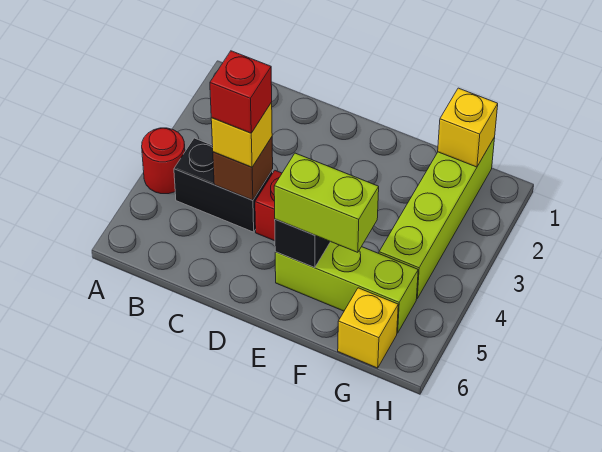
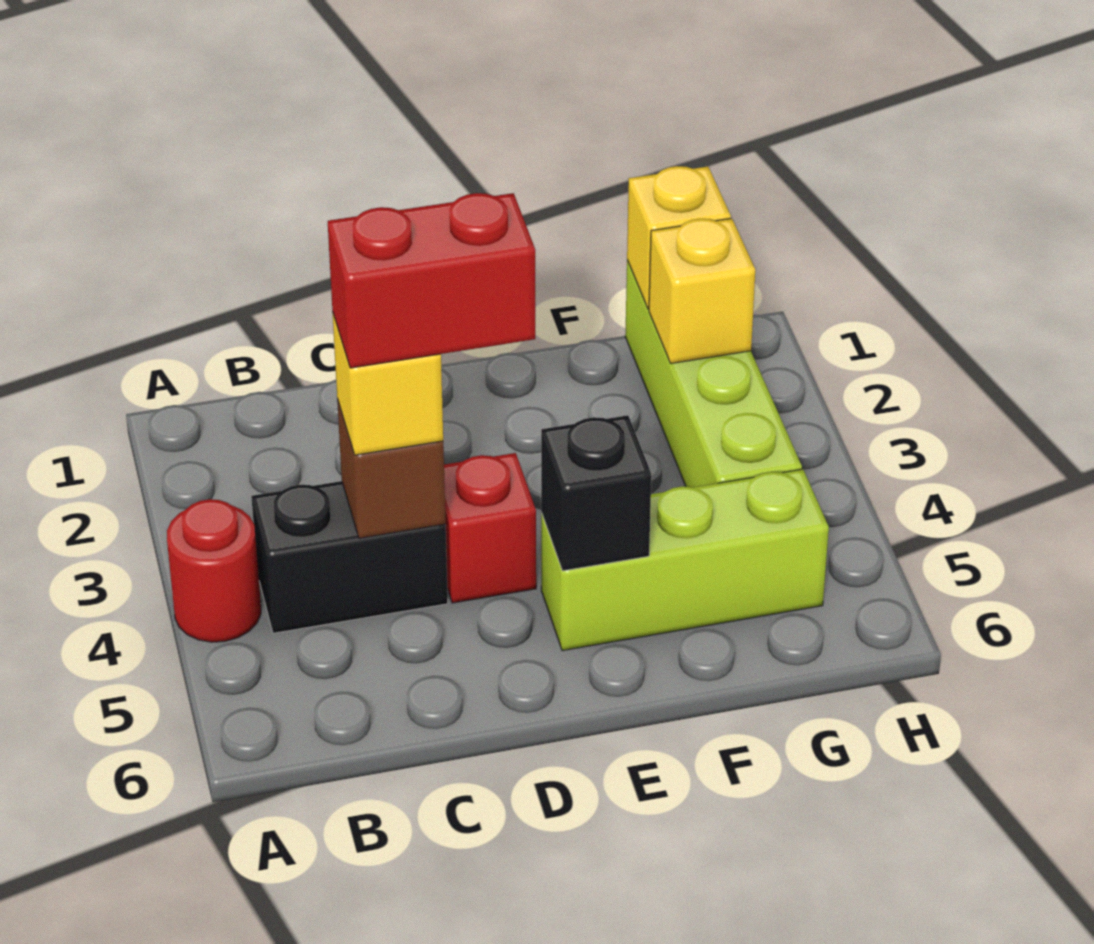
red 1x1 brick [210,51,272,133] -> red 1x2 brick [328,193,535,368]
lime 1x2 brick [274,153,379,252] -> none
yellow 1x1 brick [338,288,398,368] -> yellow 1x1 brick moved to [649,218,755,364]

